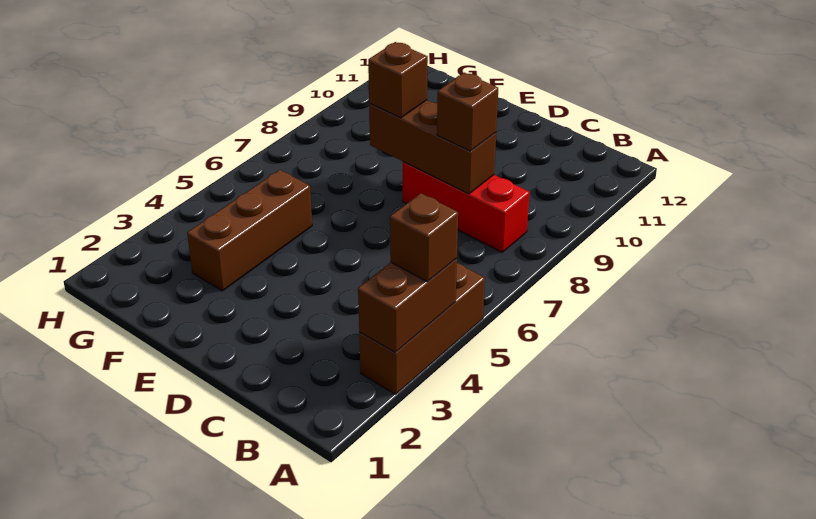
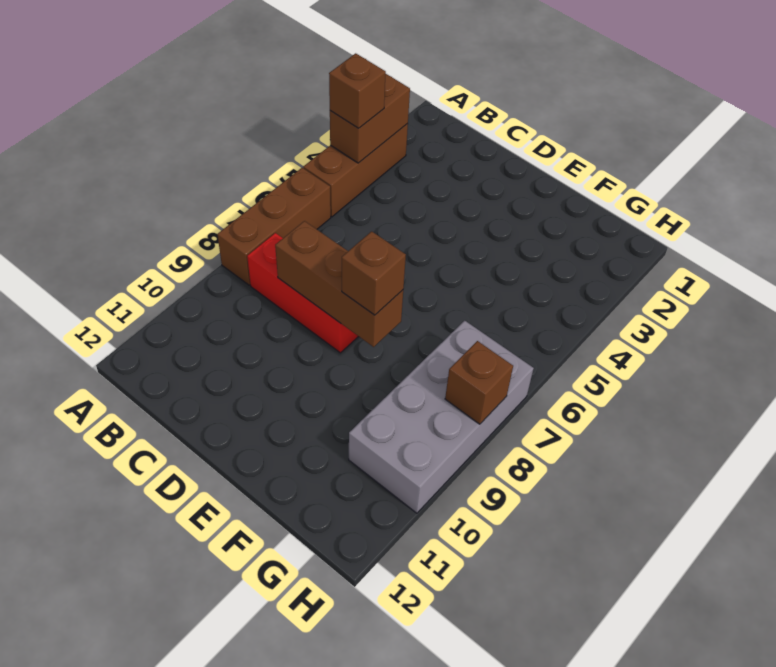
brown 1x1 brick [437,73,498,151] -> brown 1x1 brick moved to [445,341,513,424]
brown 1x3 brick [187,170,312,291] -> brown 1x3 brick moved to [217,168,331,285]
none -> grey 2x4 brick [349,321,534,513]

